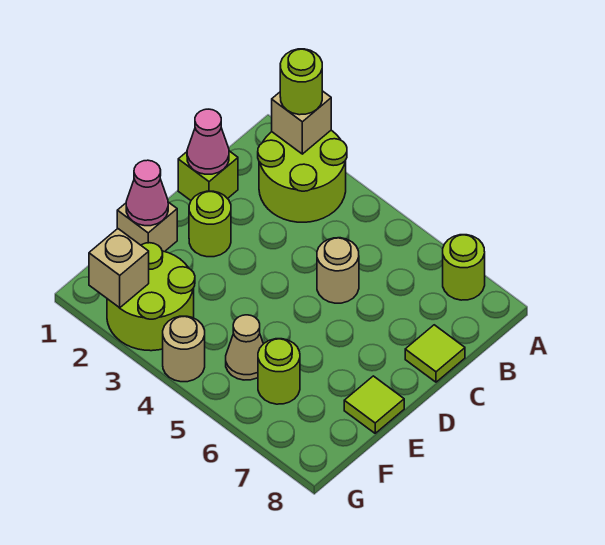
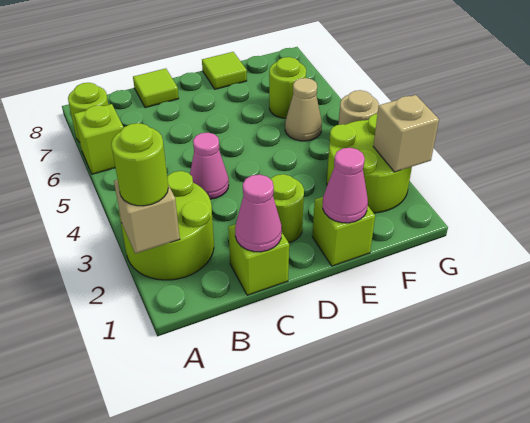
none -> lime 1x1 brick [74,104,123,174]
none -> pink 1x1 cone [190,133,229,199]
tan 1x1 round brick [317,238,359,303] -> none
tan 1x1 brick [117,202,177,252] -> lime 1x1 brick [312,197,375,266]

